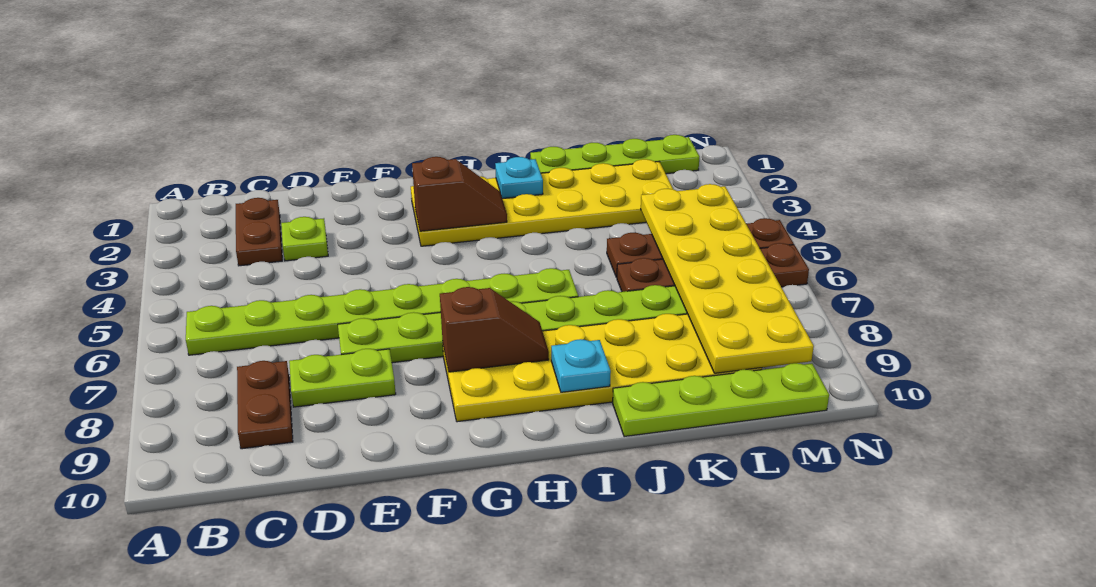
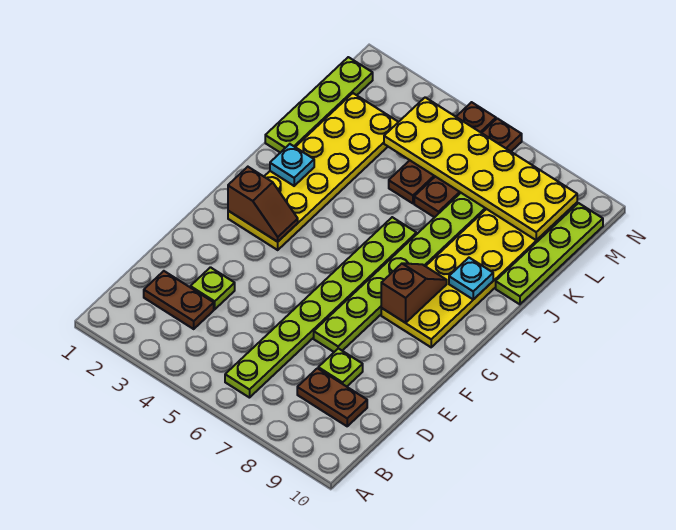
lime 1x2 plate [289,349,396,407] -> lime 1x1 plate [318,348,363,387]
brown 1x2 slope [412,157,507,231] -> brown 1x2 slope turned to [228,167,298,242]

